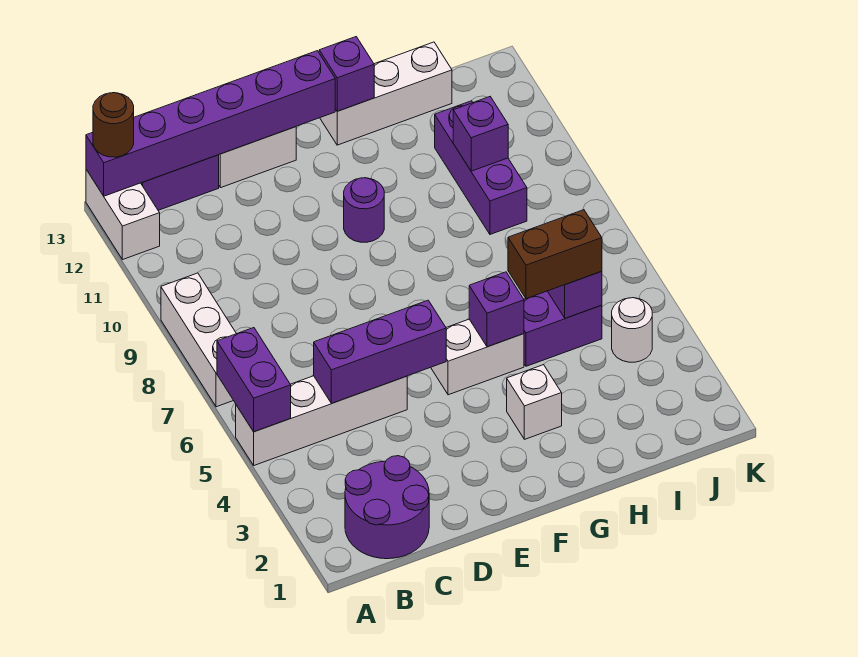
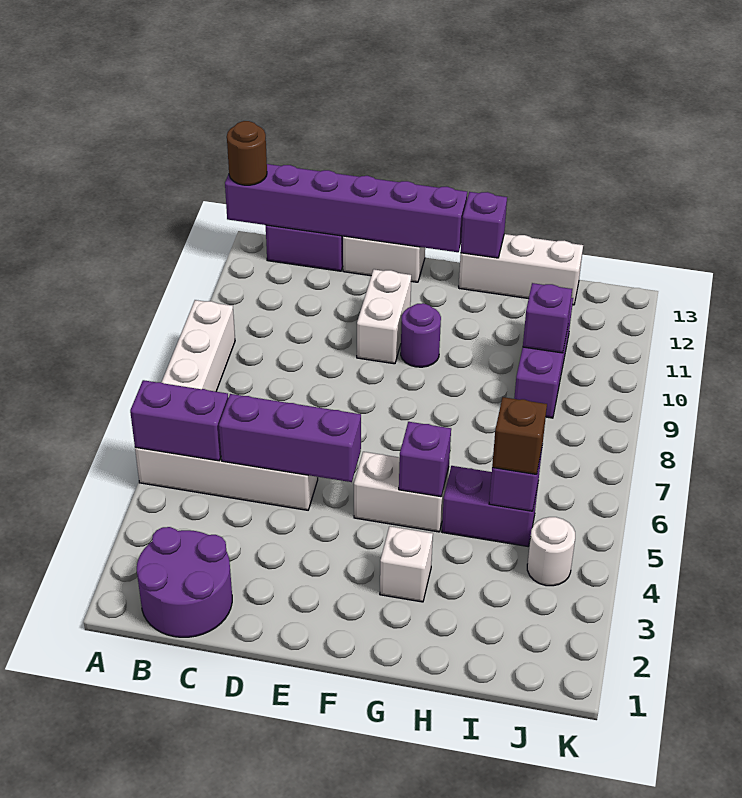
purple 1x2 brick [217,328,291,432] -> purple 1x2 brick turned to [130,380,228,461]
white 1x2 brick [86,169,160,260] -> white 1x2 brick moved to [357,269,411,364]
brown 1x2 brick [508,210,602,299] -> brown 1x1 brick [492,397,547,474]

